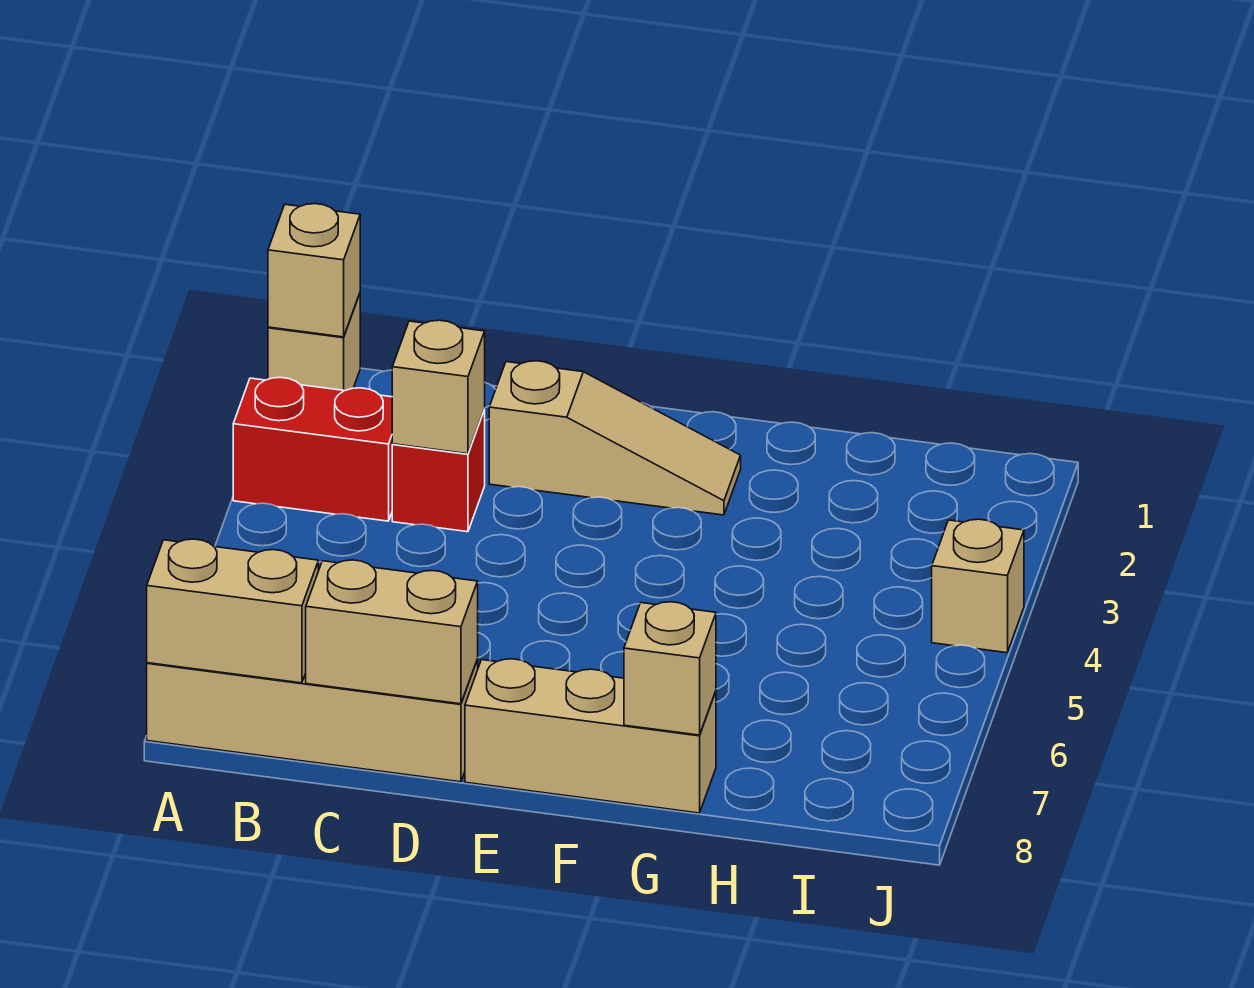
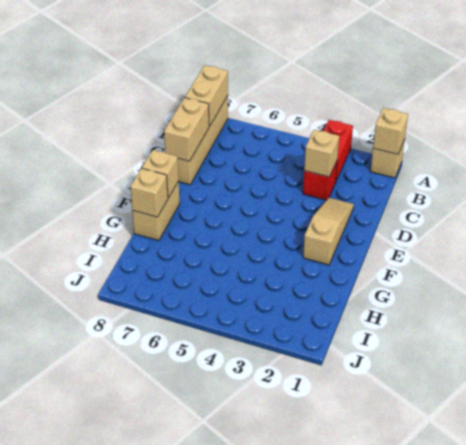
tan 1x3 slope [489,361,741,515] -> tan 1x3 slope turned to [303,198,354,265]
tan 1x3 brick [465,659,716,813] -> tan 1x2 brick [132,181,180,241]
tan 1x1 brick [932,519,1024,653] -> tan 1x1 brick moved to [142,150,179,198]

